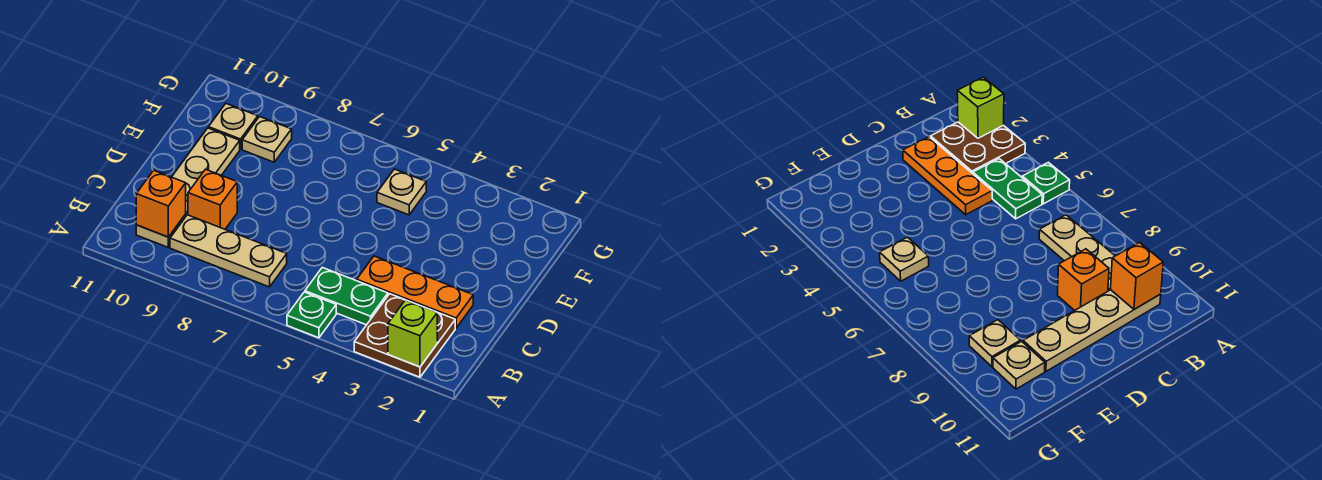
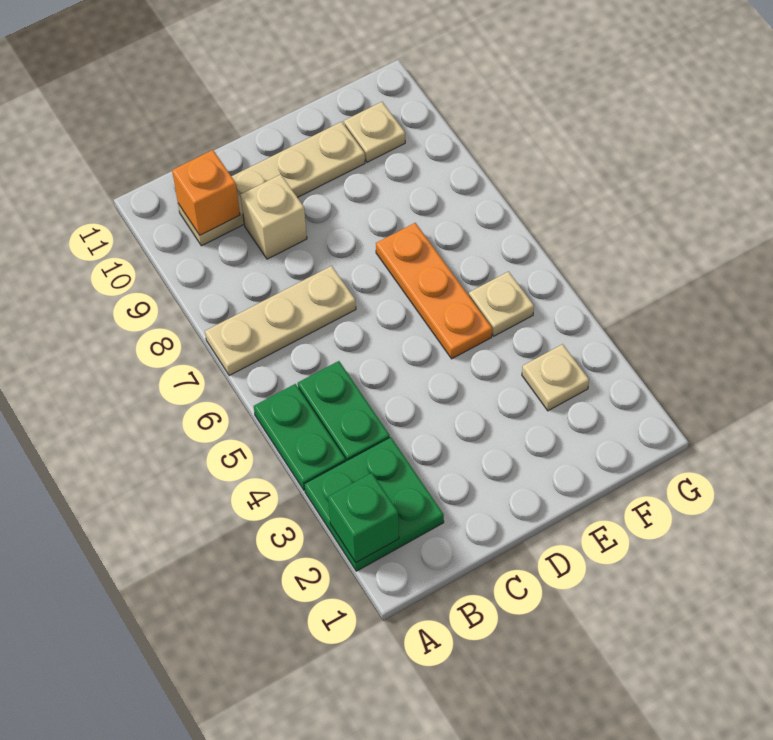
brown 2x2 plate [354,294,455,377] -> green 2x2 plate [304,437,444,571]
lime 1x1 brick [388,300,437,367] -> green 1x1 brick [328,473,399,563]
green 1x1 plate [287,292,336,338] -> green 1x2 plate [254,384,346,490]
tan 1x3 plate [170,215,287,287] -> tan 1x3 plate turned to [205,266,356,375]
orange 1x3 plate [357,256,473,328] -> orange 1x3 plate moved to [376,223,492,359]
orange 1x1 brick [188,169,237,229] -> tan 1x1 brick [241,174,307,259]
tan 1x1 plate [242,117,292,162] -> tan 1x1 plate moved to [522,344,589,411]

